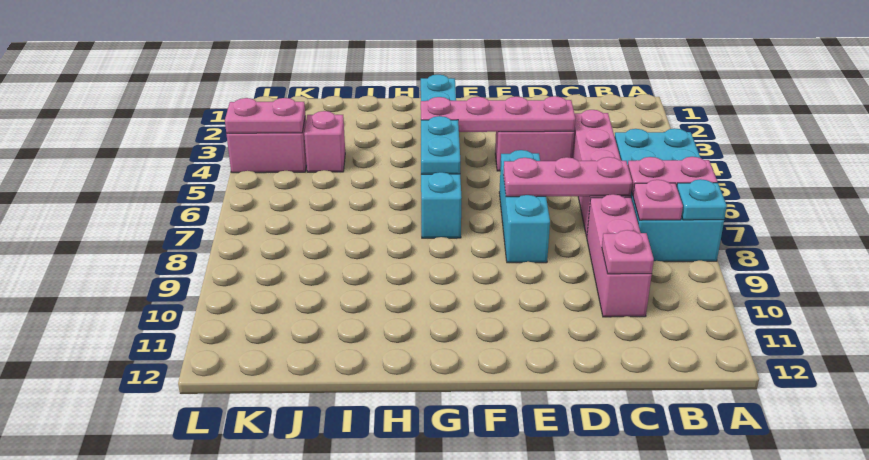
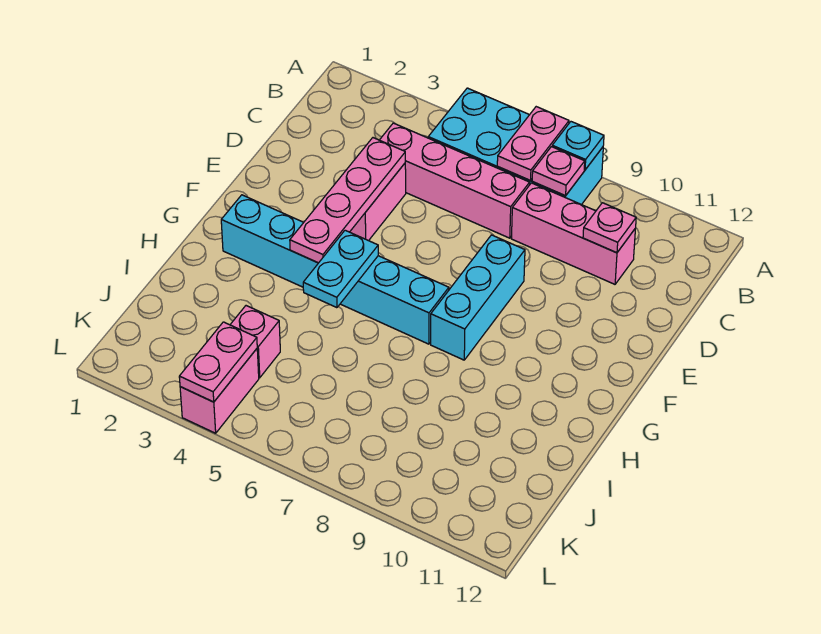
pink 1x3 plate [503,157,632,197] -> none
cyan 1x3 brick [499,150,550,263] -> cyan 1x3 brick turned to [431,235,525,360]
cyan 1x2 plate [421,116,460,174] -> cyan 1x2 plate turned to [303,230,378,308]

